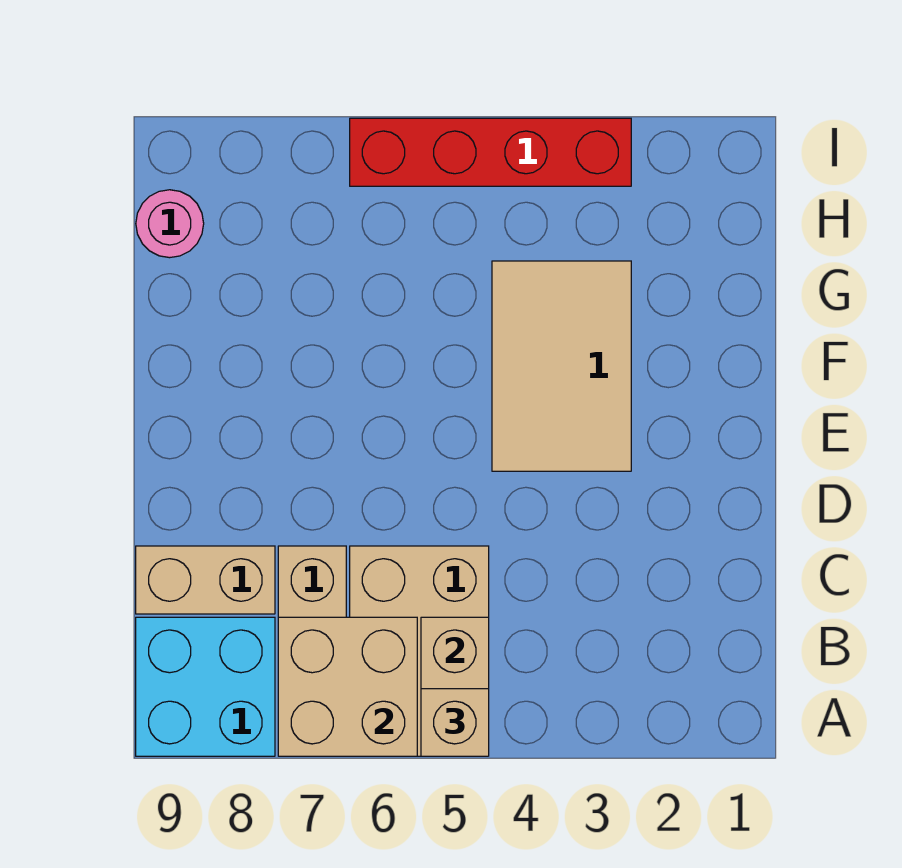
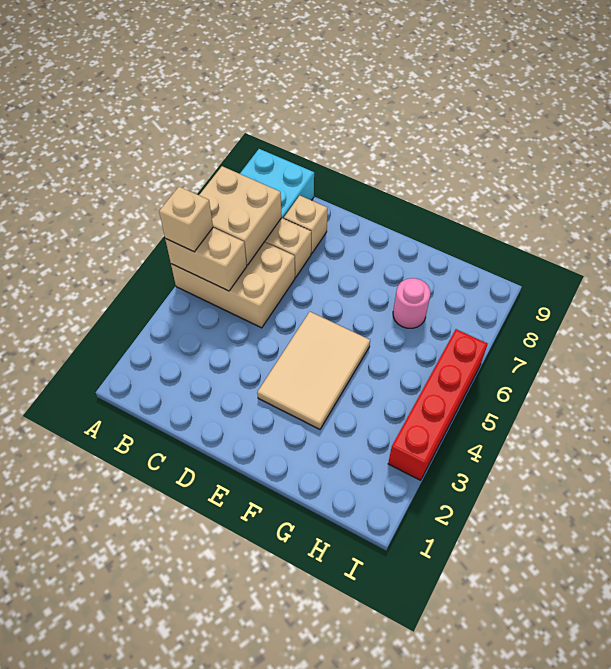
tan 1x2 brick [136,546,275,614] -> tan 1x1 brick [284,196,328,254]
tan 2x3 tile [492,261,631,471] -> tan 2x3 tile turned to [257,312,370,429]
pink 1x1 round brick [136,190,204,258] -> pink 1x1 round brick moved to [393,278,430,328]

